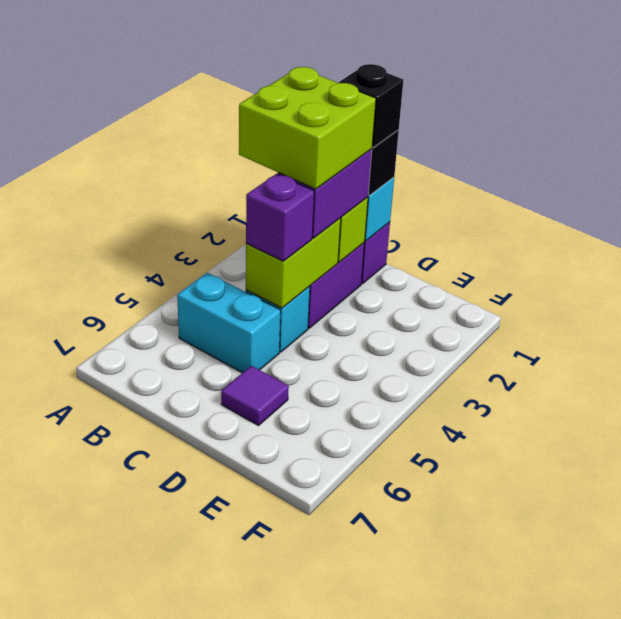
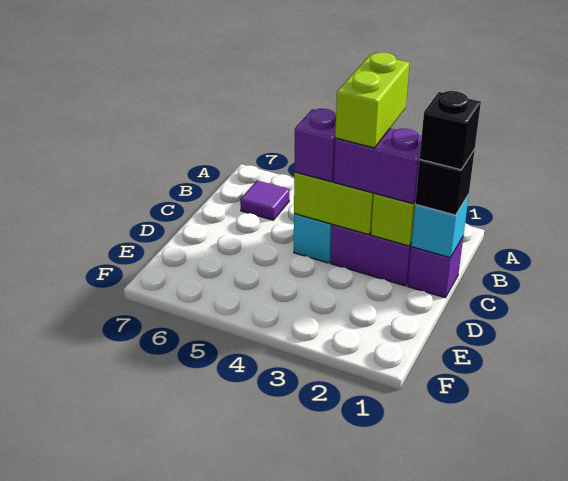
lime 2x2 brick [239,67,376,189] -> lime 1x2 brick [335,52,409,148]
cyan 1x2 brick [177,273,281,373] -> none
purple 1x1 tile [221,366,289,426] -> purple 1x1 tile moved to [240,180,289,220]

